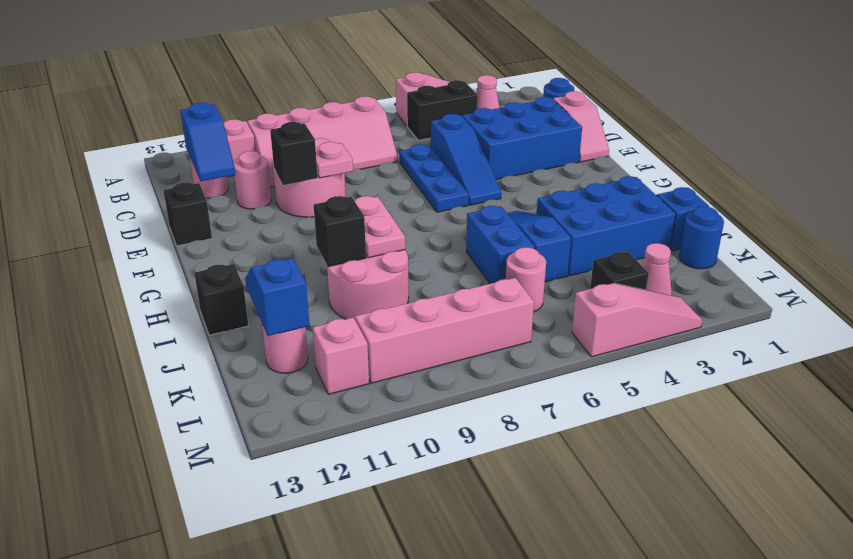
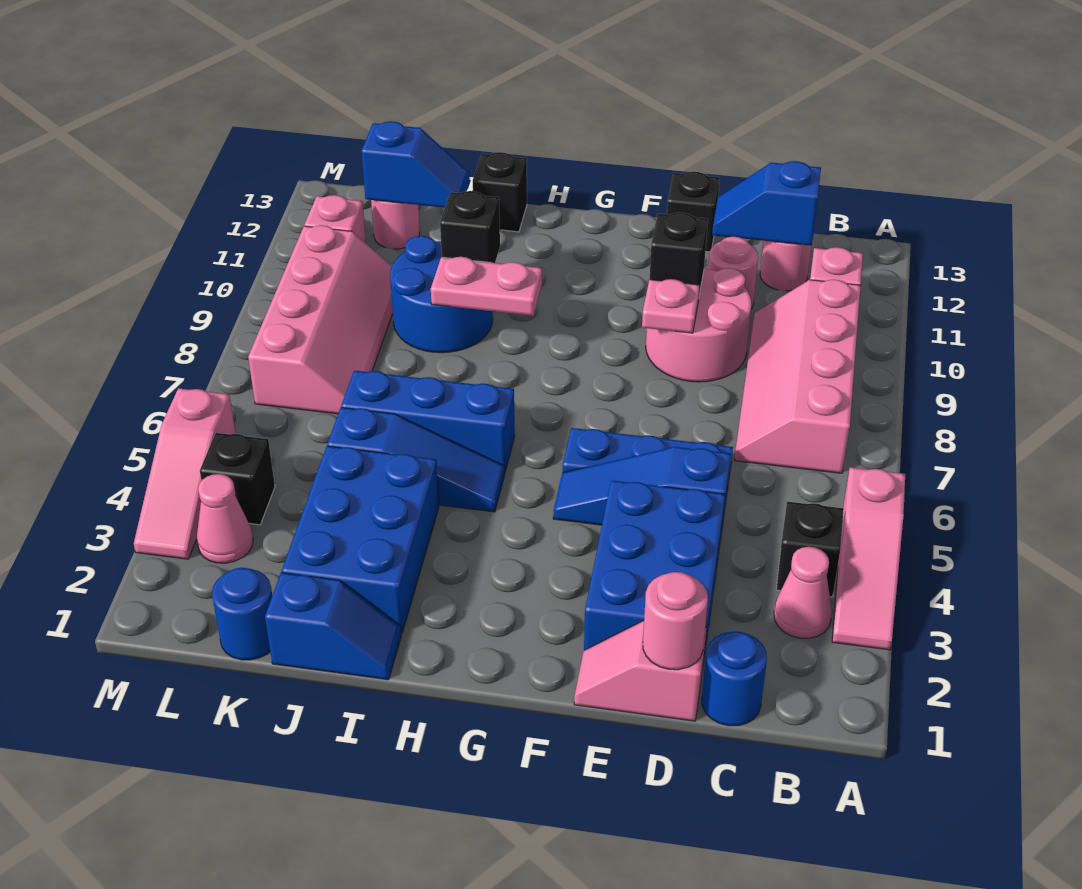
black 1x2 brick [407,80,478,140] -> black 1x1 brick [776,502,844,597]
blue 1x2 brick [466,206,535,284] -> blue 1x3 brick [341,371,515,471]
pink 2x2 round brick [327,250,409,319] -> blue 2x2 round brick [390,236,493,353]
pink 1x1 round brick [506,247,546,312] -> pink 1x1 round brick moved to [643,572,708,670]

